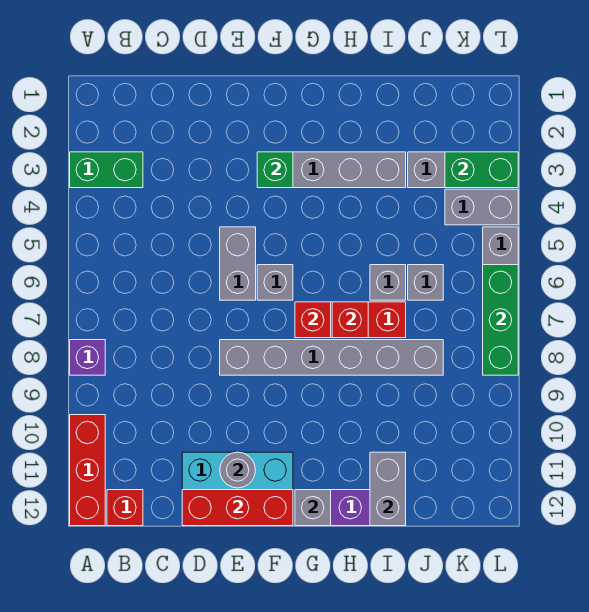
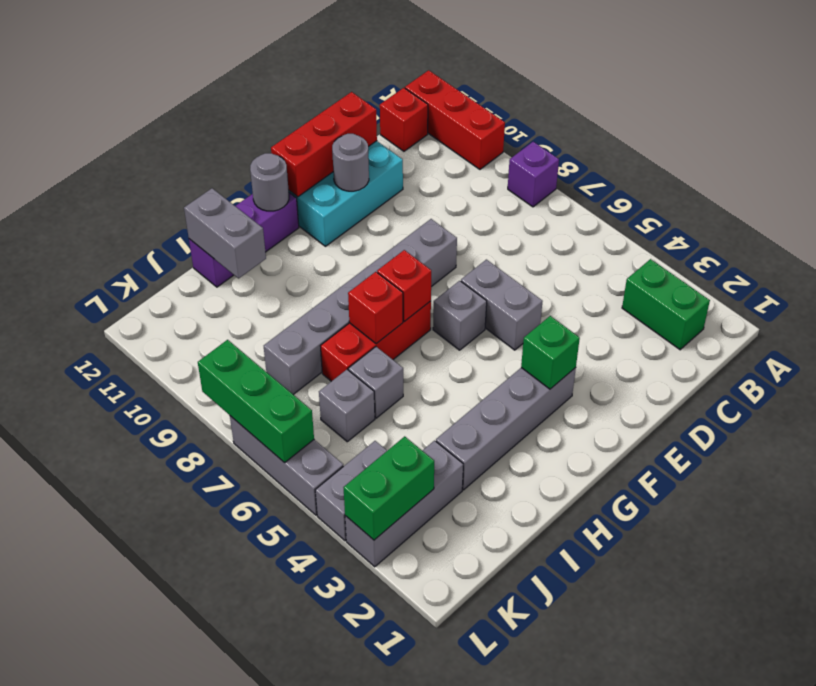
green 1x2 brick [70,152,143,188] -> green 1x2 brick turned to [622,259,710,350]
grey 1x1 brick [295,490,331,526] -> grey 1x1 round brick [250,153,289,211]

